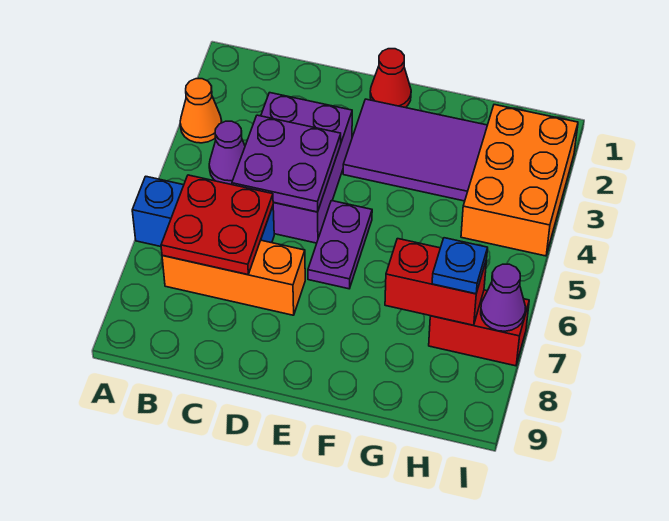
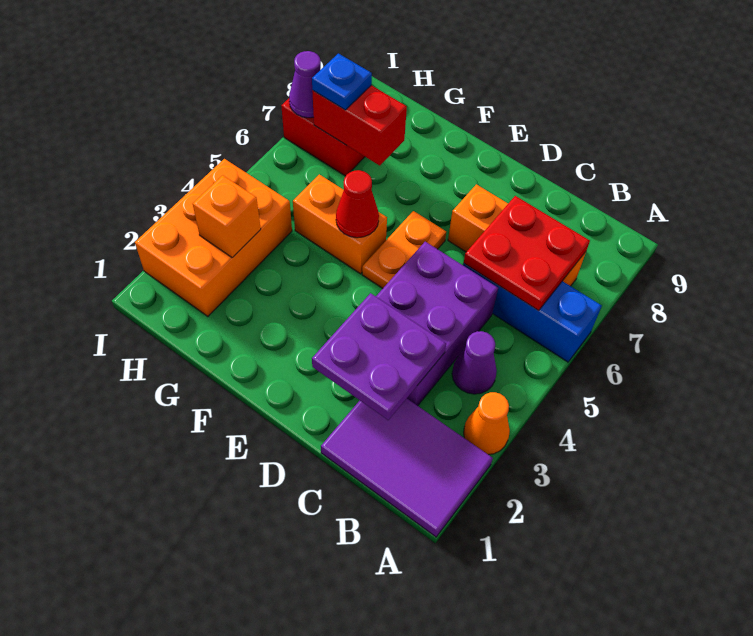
purple 2x2 plate [232,115,341,212] -> purple 2x2 plate moved to [312,293,446,420]
red 1x1 cone [370,49,411,108] -> red 1x1 cone moved to [336,170,379,238]
purple 2x3 tile [343,99,487,201] -> purple 2x3 tile moved to [321,399,493,537]
purple 1x2 plate [308,201,372,289] -> orange 1x2 plate [362,211,446,288]
none -> orange 1x2 brick [293,174,387,274]
none -> orange 1x1 brick [193,175,261,258]

